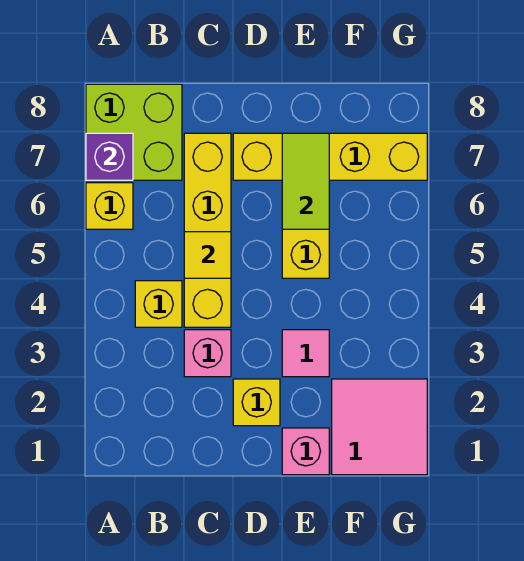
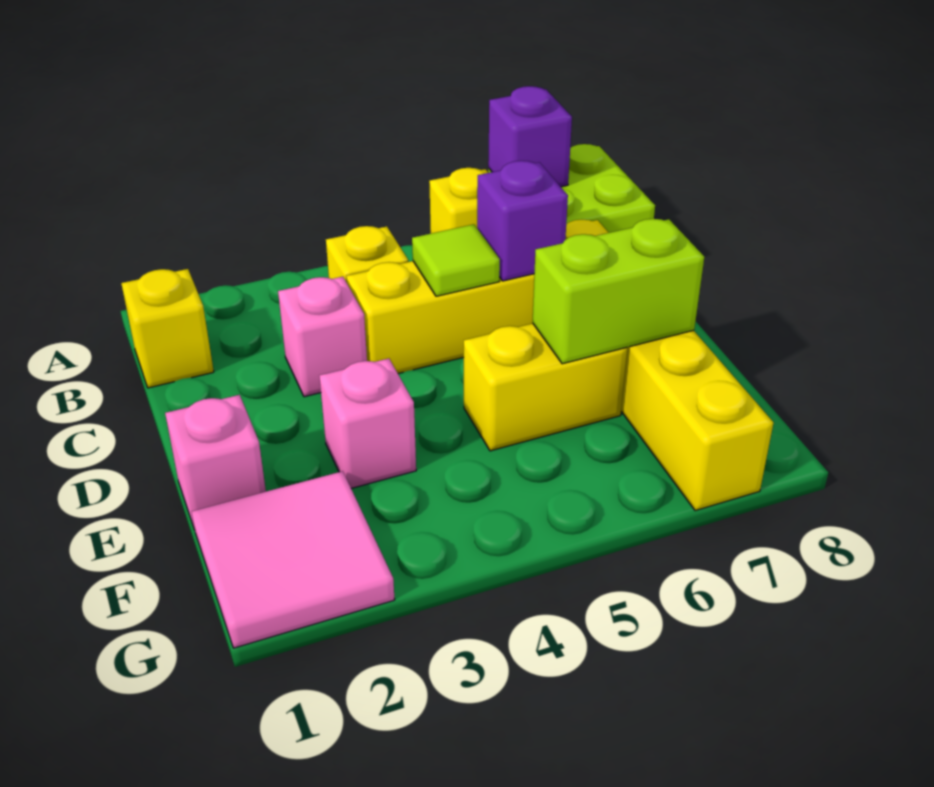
yellow 1x1 tile [184,232,231,278] -> lime 1x1 tile [412,224,500,296]
none -> purple 1x1 brick [477,161,568,281]
yellow 1x1 brick [233,379,280,426] -> yellow 1x1 brick moved to [121,269,214,388]
pink 1x1 tile [282,330,329,377] -> pink 1x1 brick [319,359,416,488]
lime 1x2 tile [282,133,329,229] -> lime 1x2 brick [533,219,704,364]

